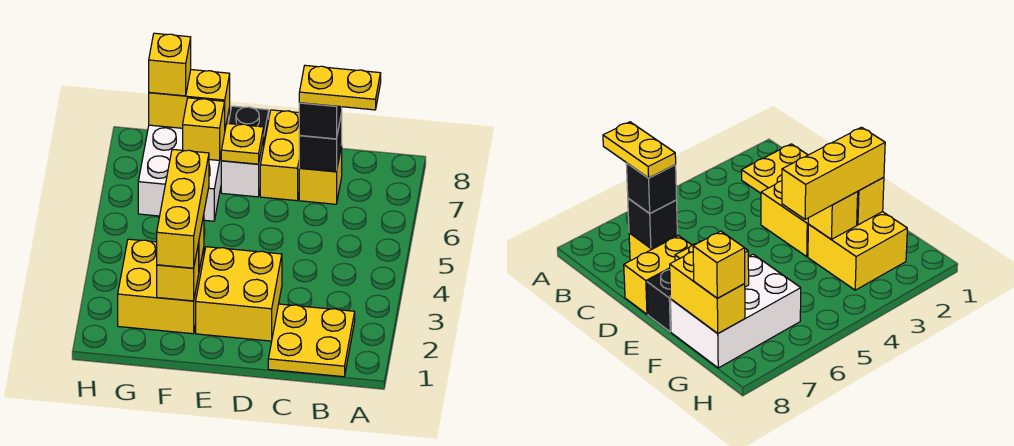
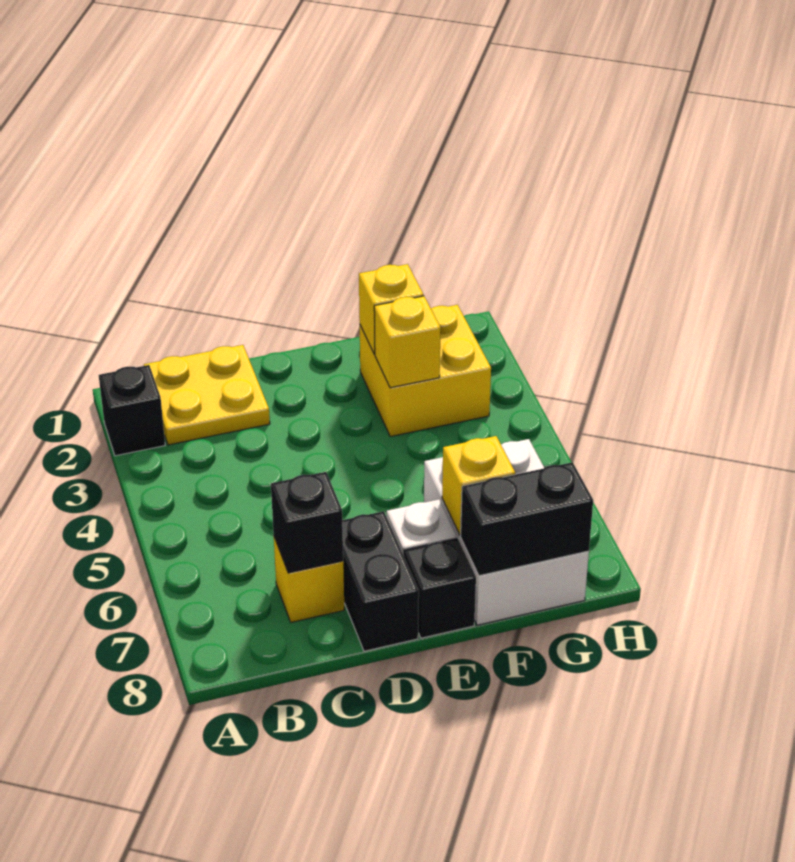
yellow 1x2 plate [299,65,381,110] -> none
black 1x1 brick [299,103,342,139] -> black 1x1 brick moved to [99,365,165,456]
yellow 2x2 brick [196,247,282,341] -> none
yellow 1x2 brick [260,110,300,201] -> black 1x2 brick [342,511,419,651]
yellow 1x1 plate [221,123,264,164] -> none
yellow 1x3 brick [157,149,209,268] -> none
yellow 1x2 brick [149,70,230,128] -> black 1x2 brick [461,462,593,576]
yellow 1x1 brick [149,33,191,96] -> none

